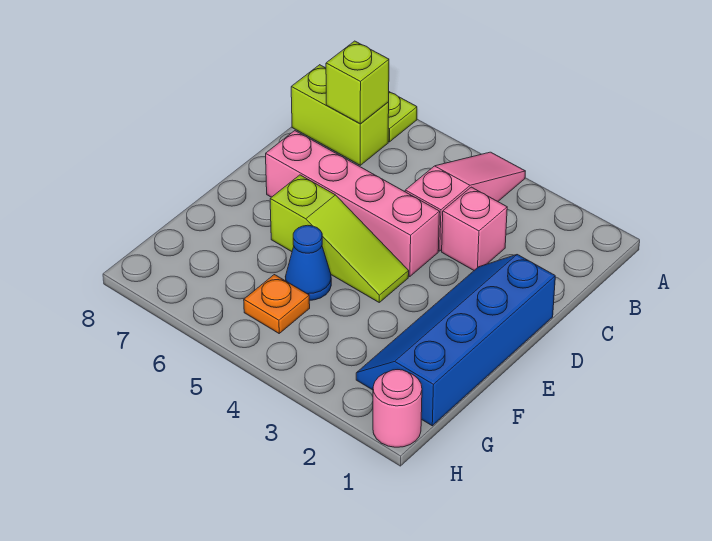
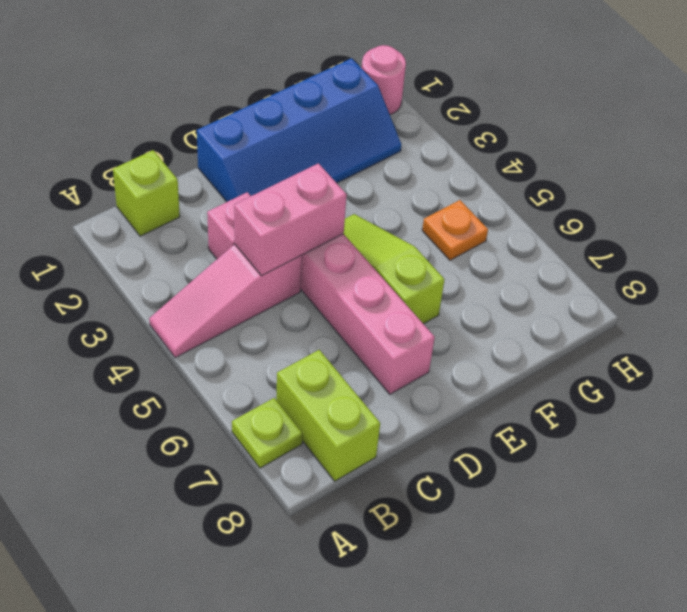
lime 1x1 brick [326,41,389,124] -> lime 1x1 brick moved to [113,150,180,236]
none -> pink 1x2 brick [234,163,347,276]
blue 1x1 cone [285,225,331,300] -> none

